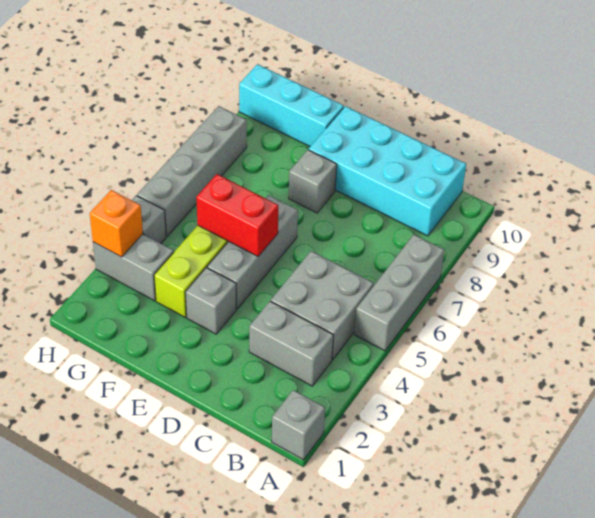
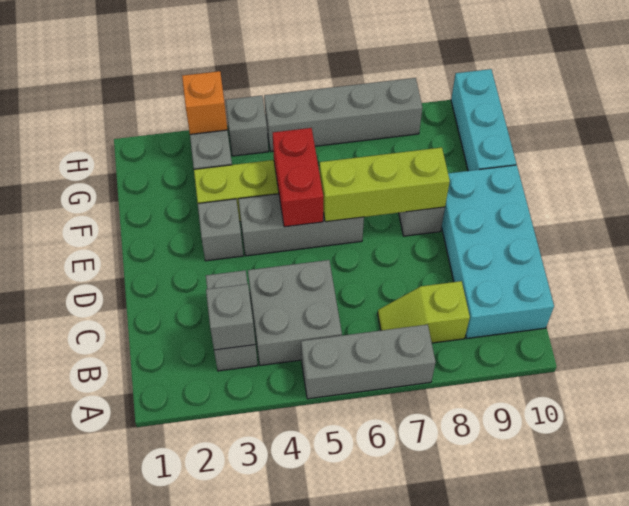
grey 1x1 brick [272,390,325,460] -> grey 1x1 brick moved to [206,284,255,350]
none -> lime 1x2 slope [378,281,470,343]
none -> lime 1x3 brick [320,147,450,222]

